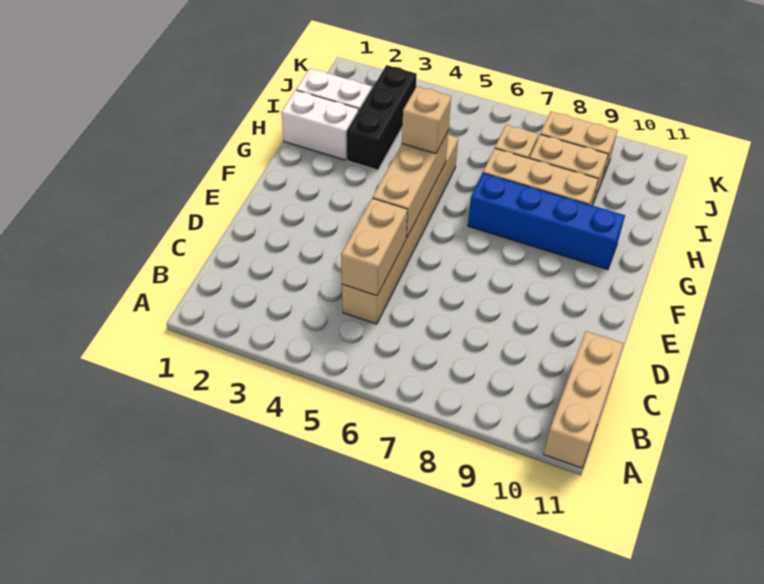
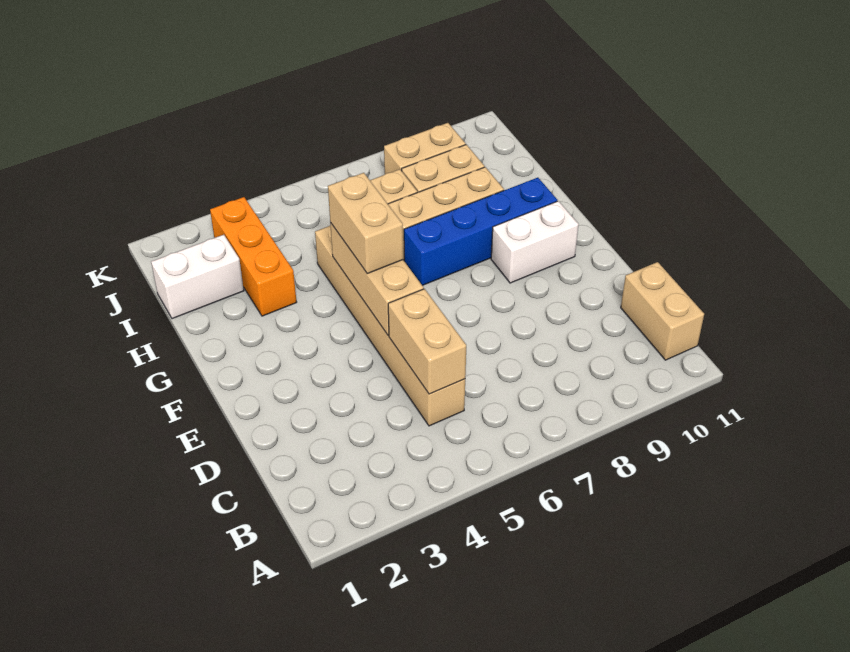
tan 1x3 brick [544,331,624,468] -> tan 1x2 brick [621,262,704,360]
tan 1x1 brick [402,86,451,154] -> tan 1x2 brick [328,173,403,273]
white 1x2 brick [281,90,358,160] -> white 1x2 brick moved to [491,201,579,283]
black 1x3 brick [347,65,417,170] -> orange 1x3 brick [210,197,297,316]

